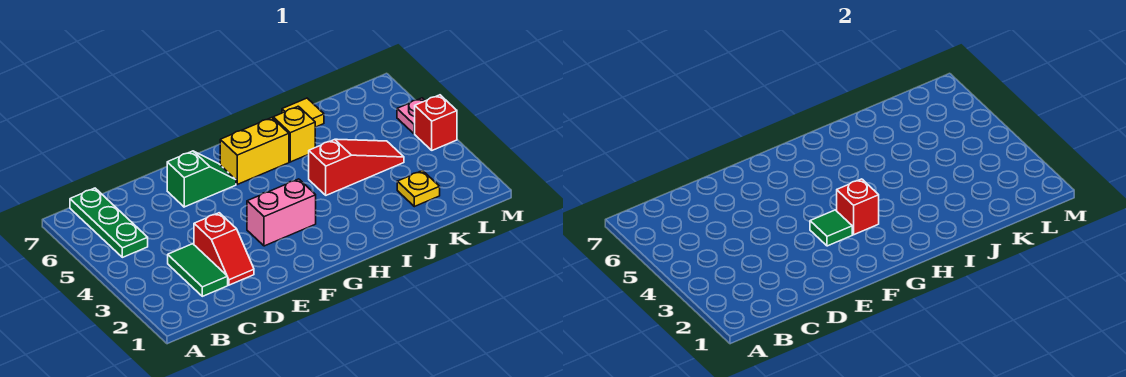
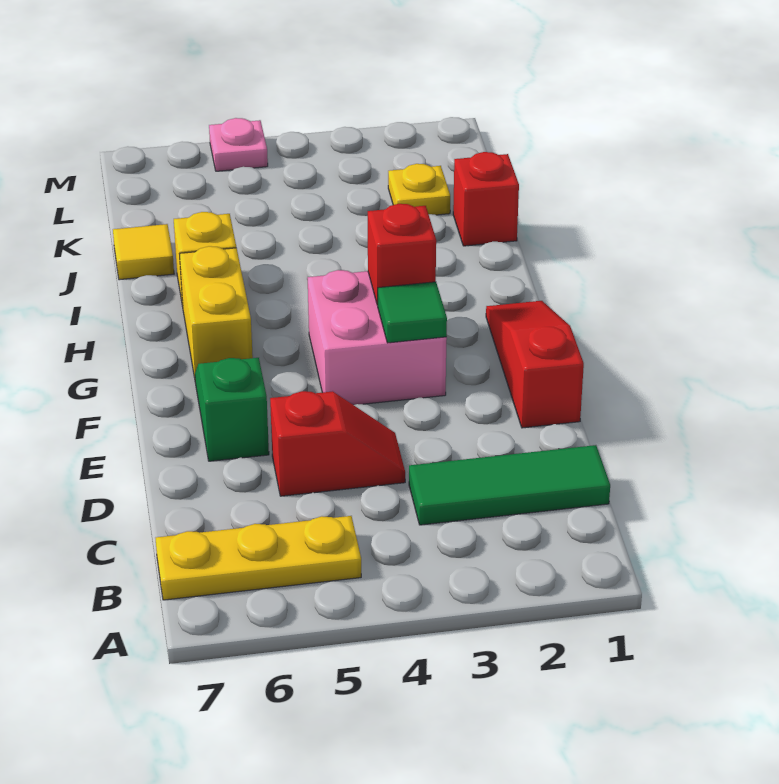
green 1x3 plate [70,188,148,257] -> yellow 1x3 plate [156,516,361,600]
green 1x2 tile [168,244,228,296] -> green 1x3 tile [409,445,610,525]
red 1x2 slope [194,213,254,285] -> red 1x2 slope moved to [270,391,405,496]
pink 1x2 brick [247,179,316,246] -> pink 2x2 brick [308,270,447,405]
red 1x3 slope [309,139,404,195] -> red 1x3 slope moved to [486,301,584,428]
red 1x1 brick [415,95,457,150] -> red 1x1 brick moved to [453,152,519,246]

